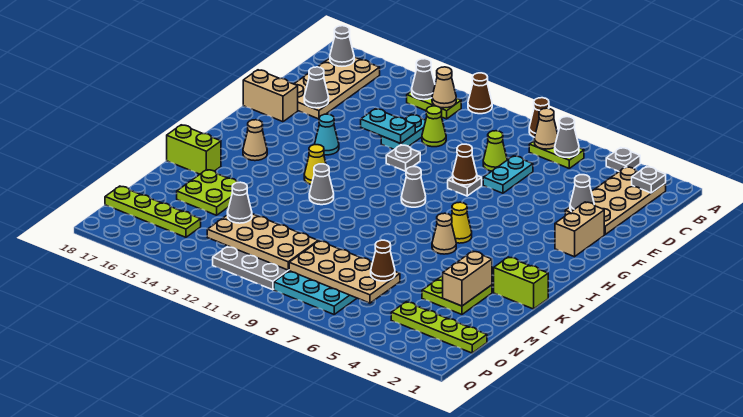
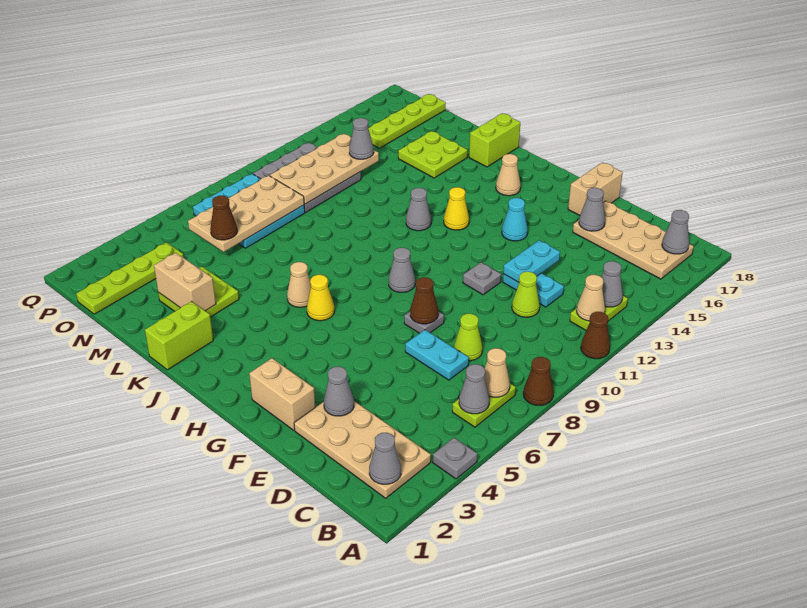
grey 1x1 plate [632,167,666,193] -> grey 1x1 cone [369,433,401,484]

